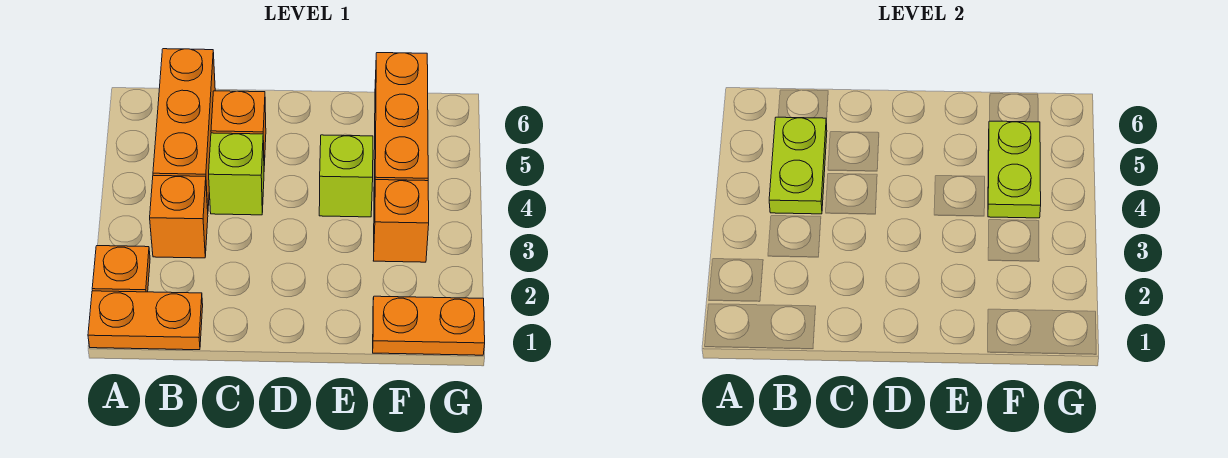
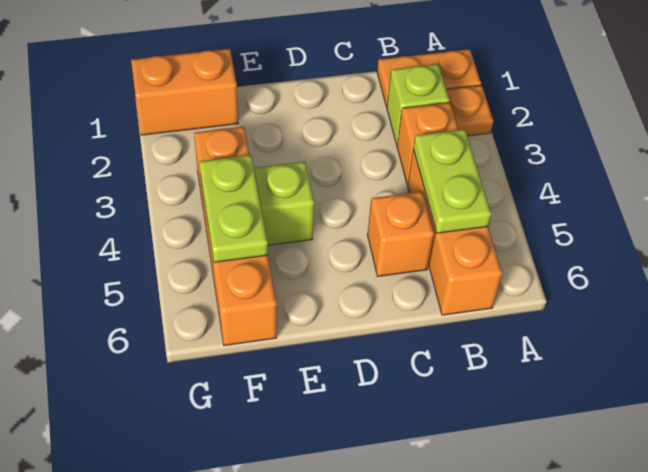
lime 1x1 brick [209,133,264,215] -> lime 1x1 brick moved to [387,64,450,144]
orange 1x2 plate [373,296,485,355] -> orange 1x2 brick [131,49,238,135]

